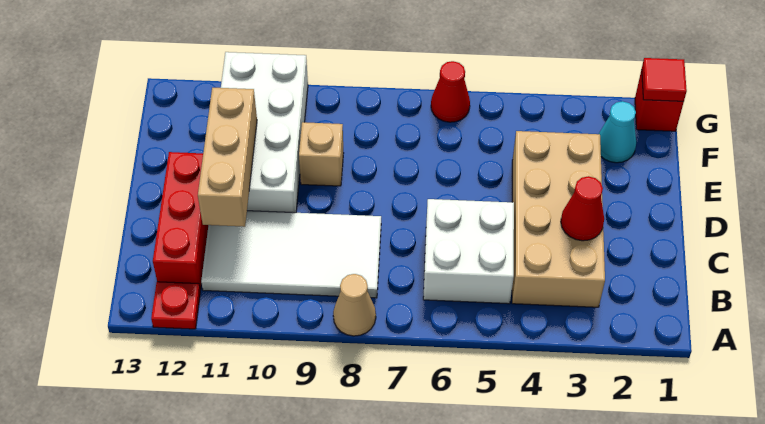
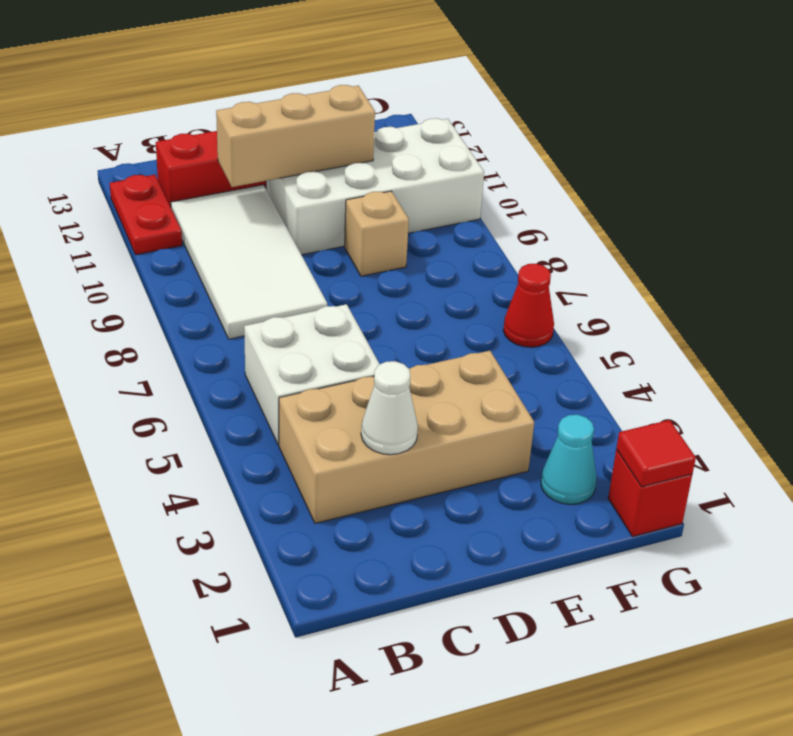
tan 1x1 cone [333,274,376,336] -> none
red 1x1 plate [151,282,200,329] -> red 1x2 plate [110,175,182,255]
red 1x1 cone [561,176,604,241] -> white 1x1 cone [361,361,418,455]

